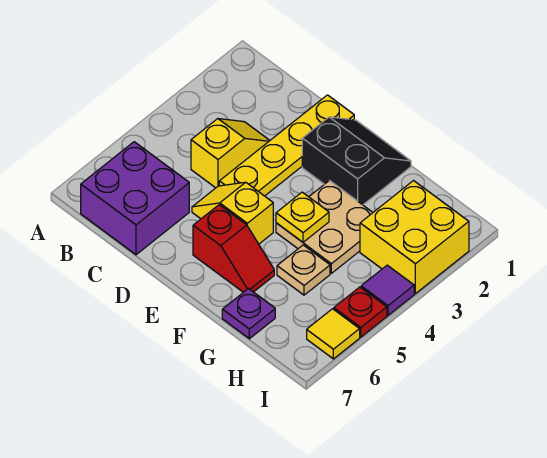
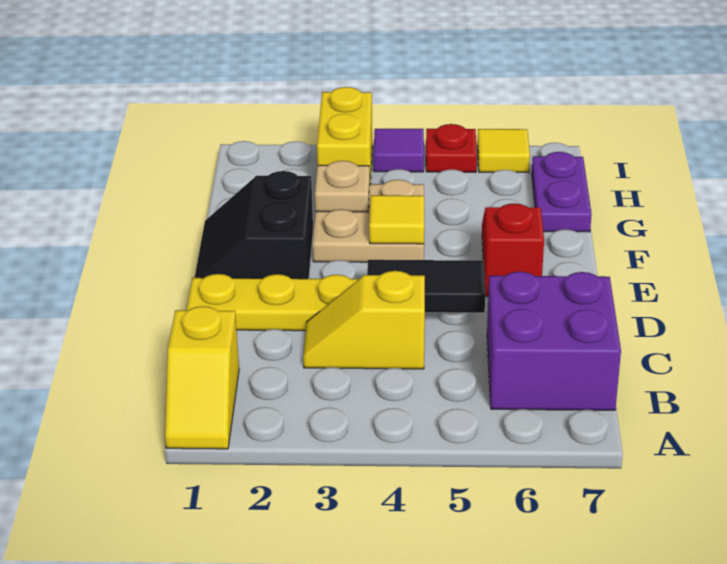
none -> black 1x2 tile [367,260,485,313]
yellow 1x2 slope [192,182,273,244] -> yellow 1x2 slope moved to [165,306,239,449]
yellow 1x1 plate [276,192,329,242] -> yellow 1x1 tile [369,195,424,244]
tan 1x1 plate [277,245,330,295] -> tan 1x1 plate moved to [315,161,370,212]
purple 1x1 plate [222,289,275,339] -> purple 1x2 plate [532,152,591,232]
yellow 2x2 brick [360,181,469,294] -> yellow 1x2 brick [317,87,372,184]

